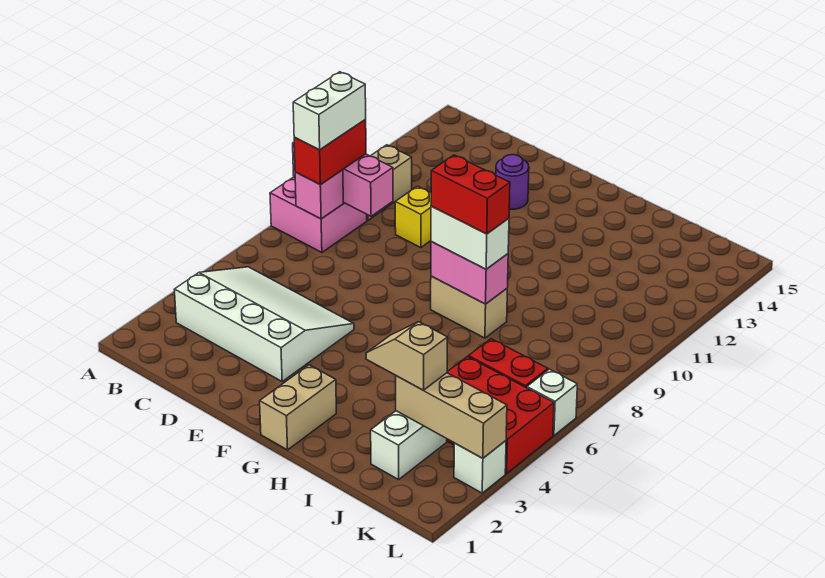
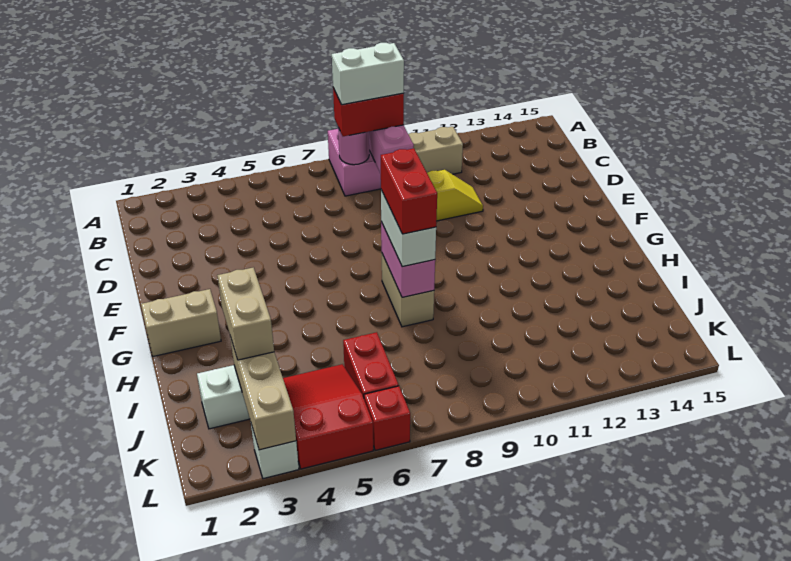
white 3x4 slope [174,267,354,381] -> none
pink 1x1 brick [295,170,343,219] -> pink 1x1 round brick [338,127,369,165]
purple 1x1 round brick [496,155,529,209] -> none
tan 1x2 slope [366,322,447,390] -> tan 1x2 brick [217,268,274,360]
red 2x3 brick [447,357,554,474] -> red 2x3 slope [283,364,373,469]
white 1x1 brick [527,369,577,436] -> red 1x1 brick [364,386,410,450]

